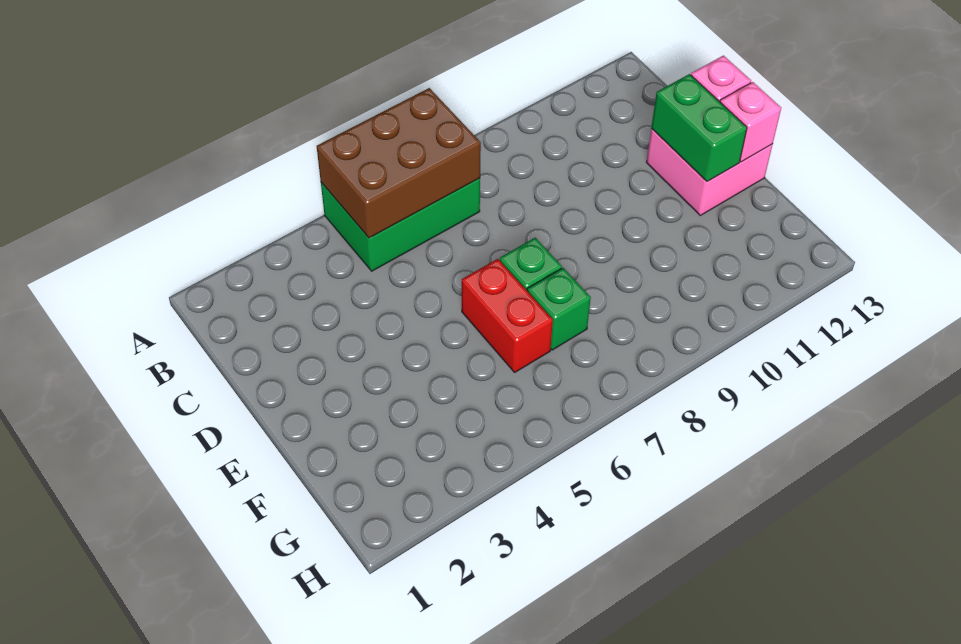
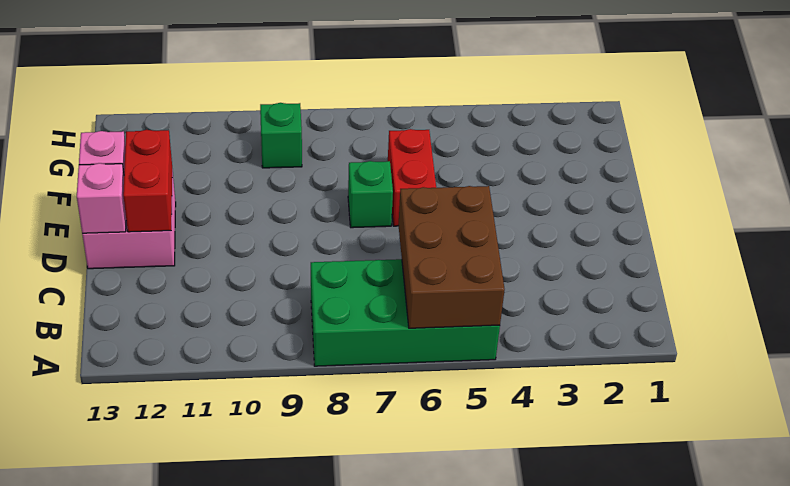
green 2x3 brick [321,178,480,271] -> green 2x4 brick [311,259,500,366]
brown 2x3 brick [317,88,481,238] -> brown 2x3 brick turned to [398,186,505,328]
green 1x2 brick [651,74,747,182] -> red 1x2 brick [123,130,172,232]
green 1x1 brick [527,268,591,350] -> green 1x1 brick moved to [260,103,302,168]

